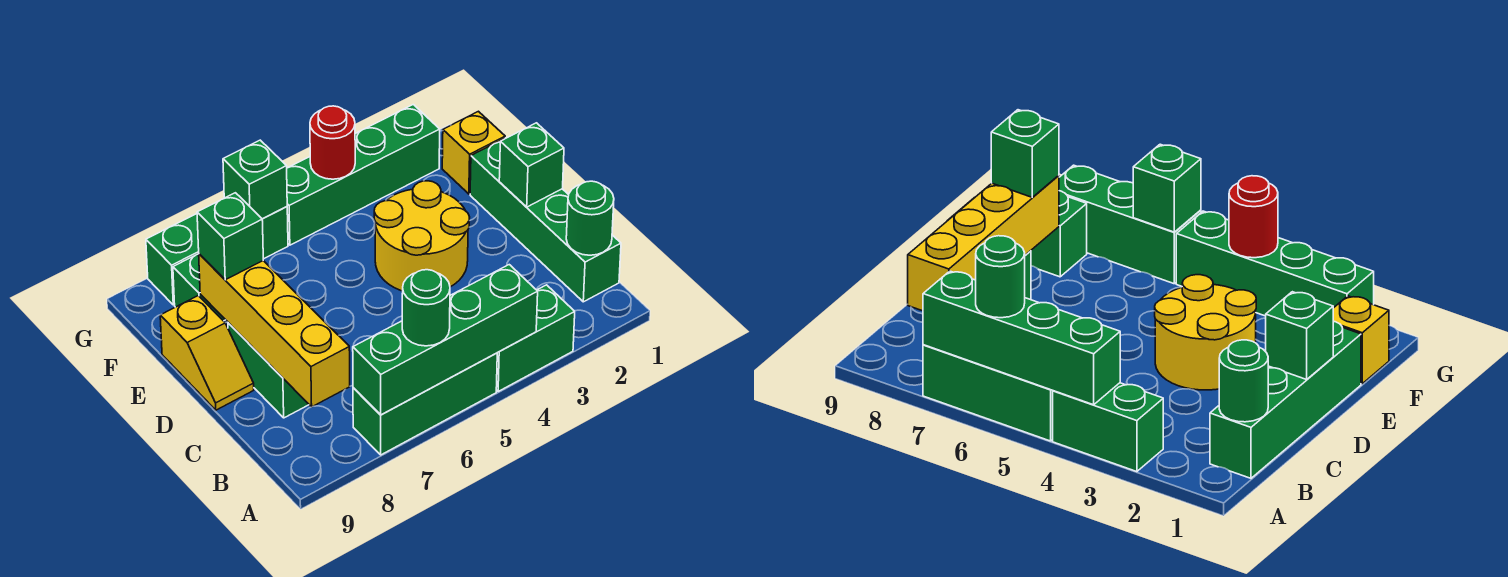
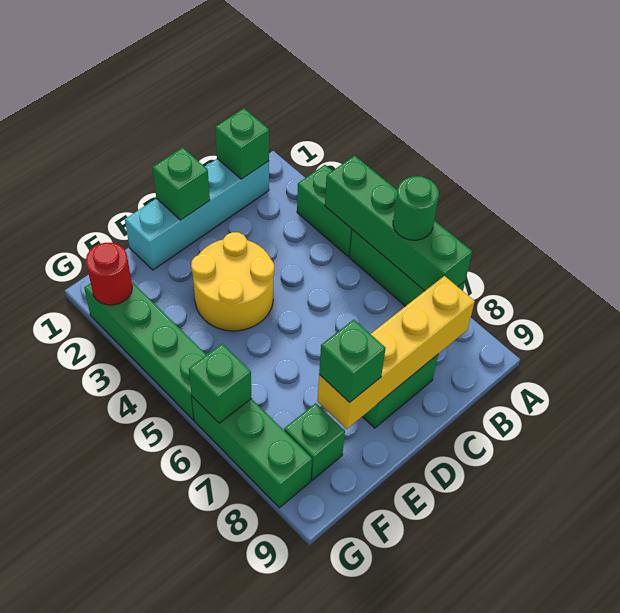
green 1x4 brick [470,138,621,302] -> cyan 1x4 brick [125,159,269,270]
green 1x1 round brick [566,181,614,255] -> green 1x1 brick [215,108,269,179]
yellow 1x2 slope [160,296,254,410] -> none
yellow 1x1 brick [442,111,505,194] -> none
red 1x1 round brick [310,106,355,179] -> red 1x1 round brick moved to [86,243,132,305]

